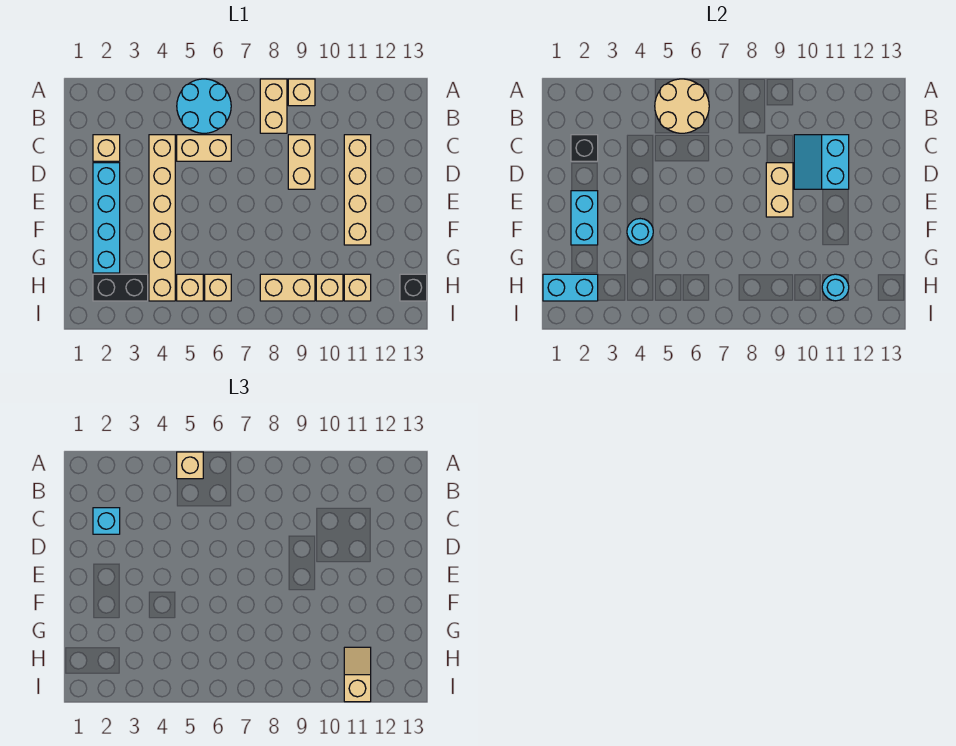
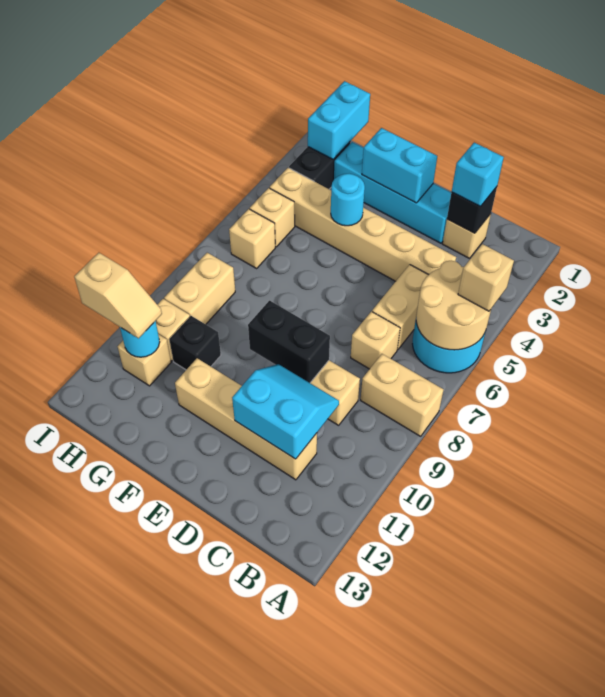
tan 1x1 brick [288,79,315,106] -> tan 1x1 brick moved to [351,311,400,369]
tan 1x2 brick [766,163,793,217] -> black 1x2 brick [248,301,330,383]
black 1x1 brick [400,274,427,301] -> black 1x1 brick moved to [169,316,221,370]

